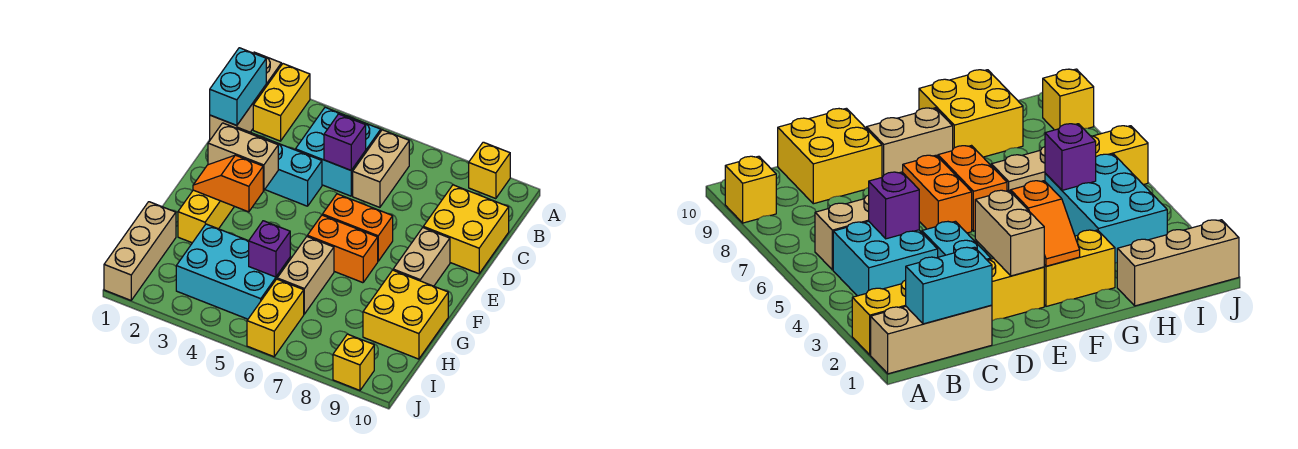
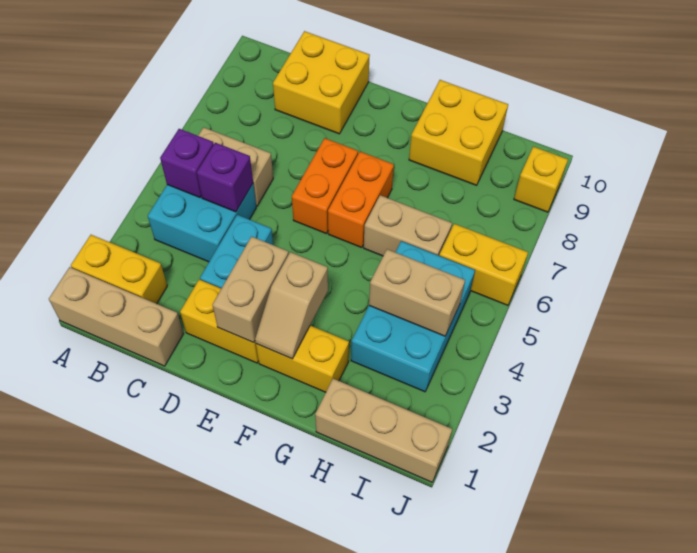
yellow 1x1 brick [469,142,510,199] -> none
cyan 1x2 brick [210,48,266,126] -> none
tan 1x2 brick [393,228,450,286] -> tan 1x2 brick moved to [369,249,465,336]
orange 1x2 slope [193,155,263,212] -> tan 1x2 slope [255,252,328,359]
purple 1x1 brick [249,221,290,277] -> purple 1x1 brick moved to [160,129,214,197]

